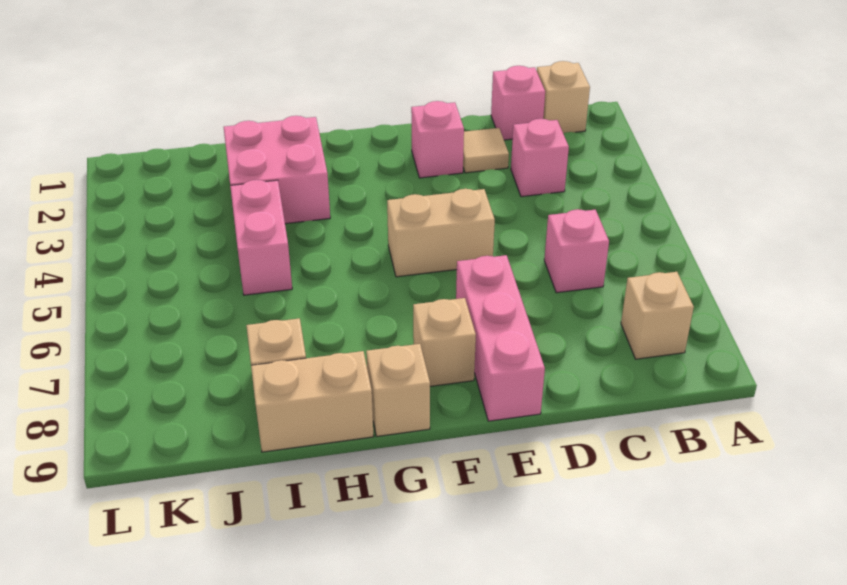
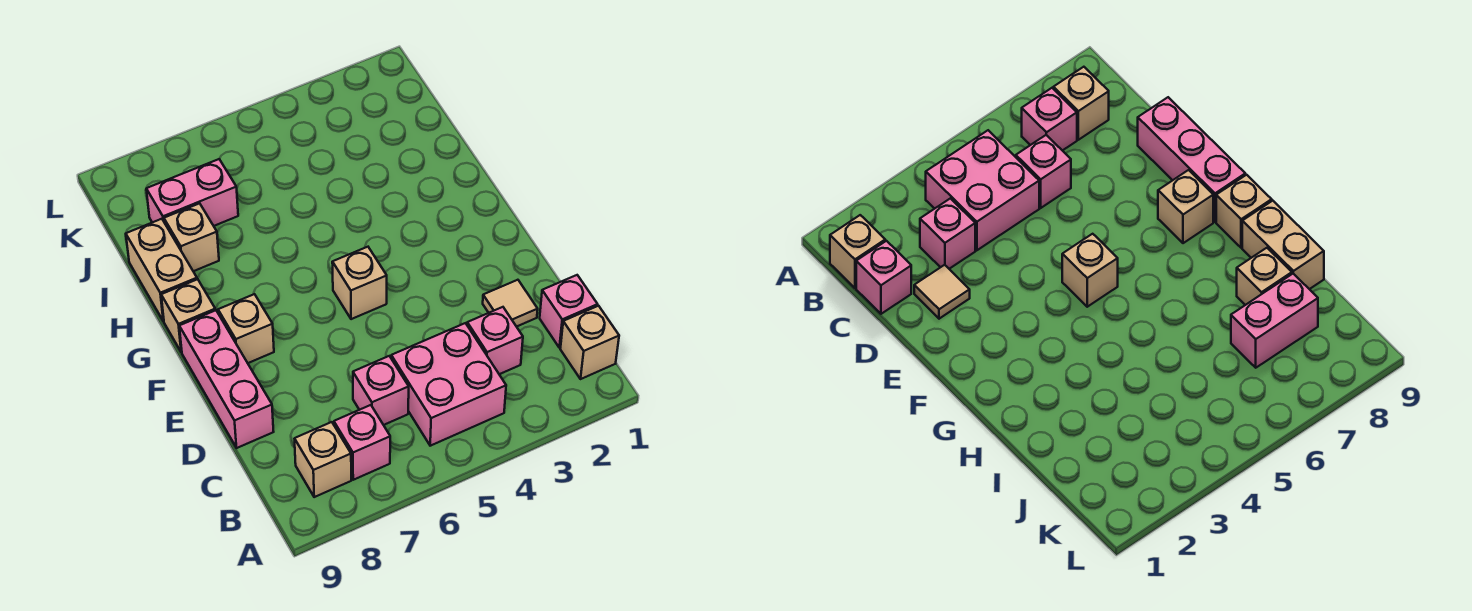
pink 1x1 brick [411,101,464,178] -> pink 1x1 brick moved to [334,405,390,480]
tan 1x2 brick [387,189,495,277] -> tan 1x1 brick [332,247,387,319]
pink 1x3 brick [456,255,545,421] -> pink 1x3 brick turned to [179,310,274,448]
pink 2x2 brick [224,116,330,224] -> pink 2x2 brick moved to [391,323,506,446]
pink 1x2 brick [230,180,292,295] -> pink 1x2 brick moved to [146,159,238,226]

